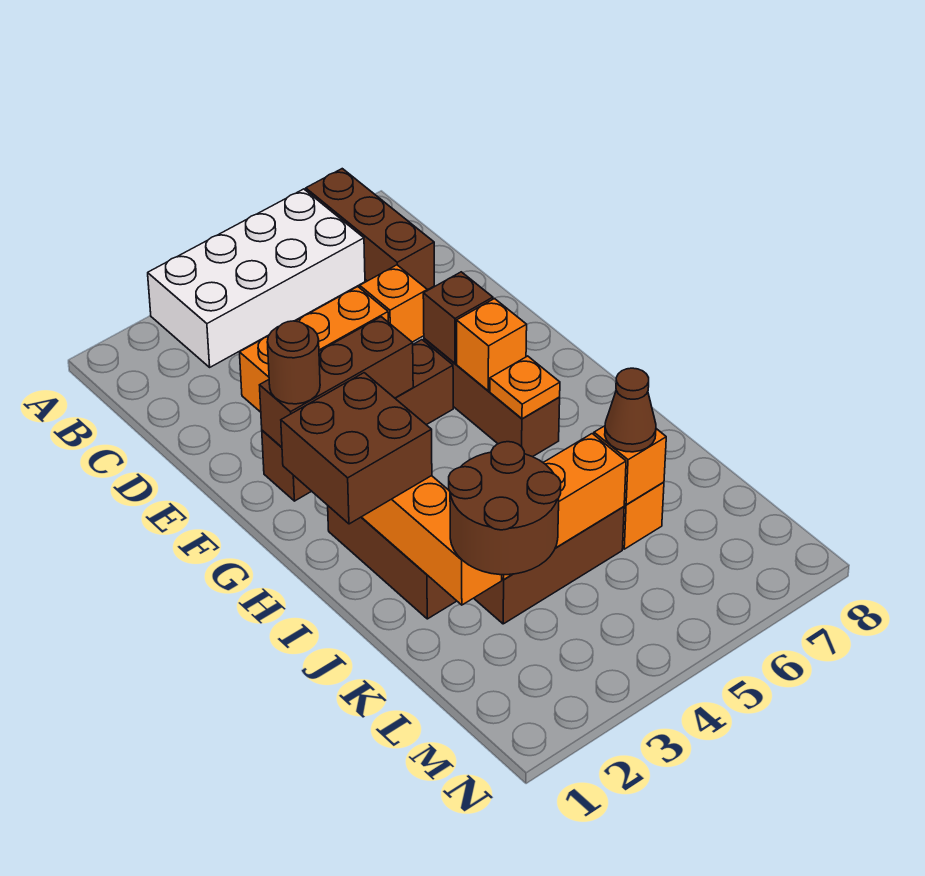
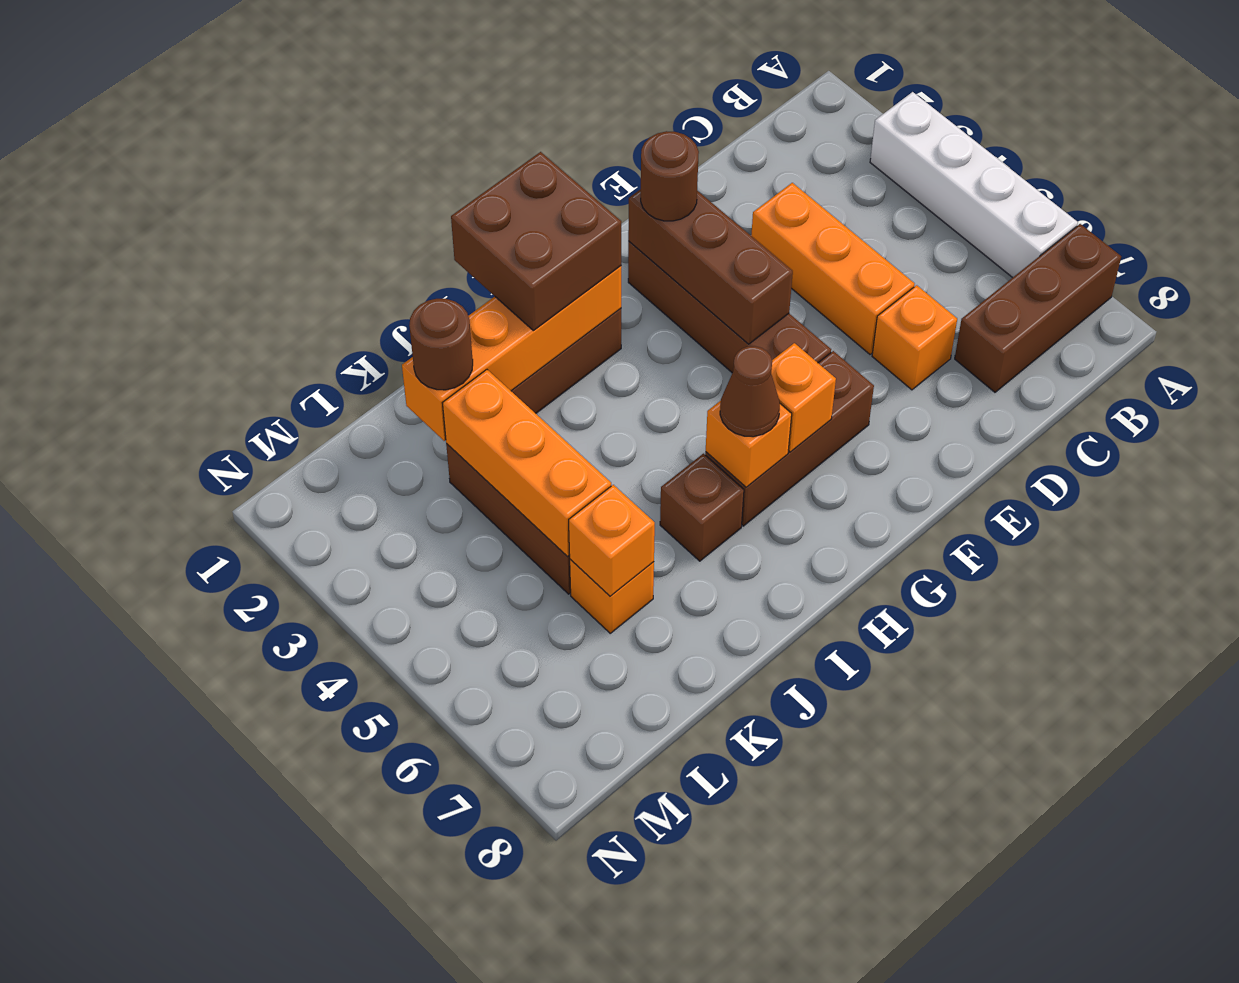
white 2x4 brick [148,189,365,367] -> white 1x4 brick [870,92,1078,278]
brown 1x1 brick [423,272,493,363] -> brown 1x1 brick moved to [660,454,744,561]
orange 1x1 plate [490,356,560,419] -> orange 1x1 brick [706,401,792,487]
brown 2x2 round brick [449,442,561,575] -> brown 1x1 round brick [409,299,473,390]
brown 1x1 cone [605,368,656,452] -> brown 1x1 cone moved to [720,346,780,437]

